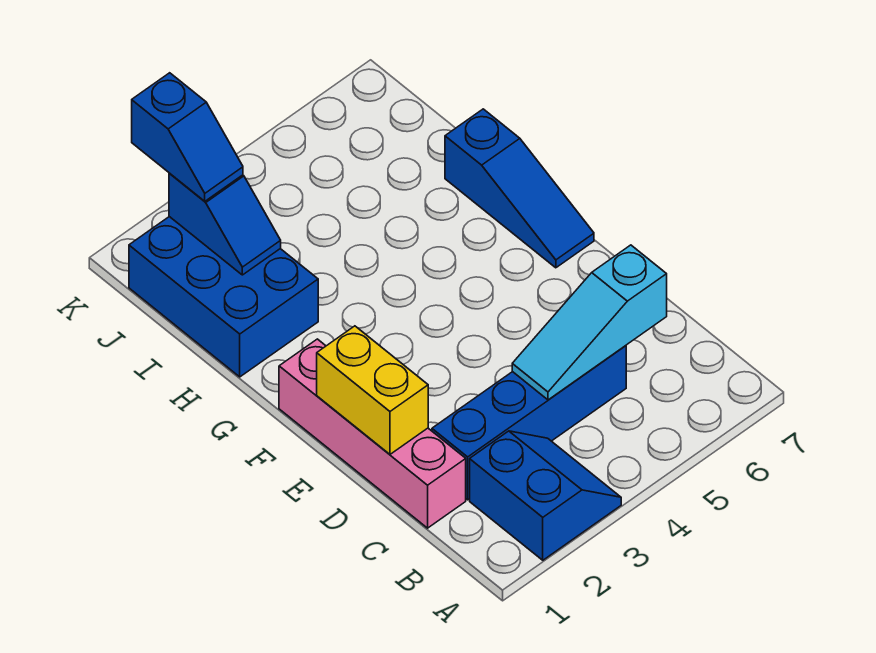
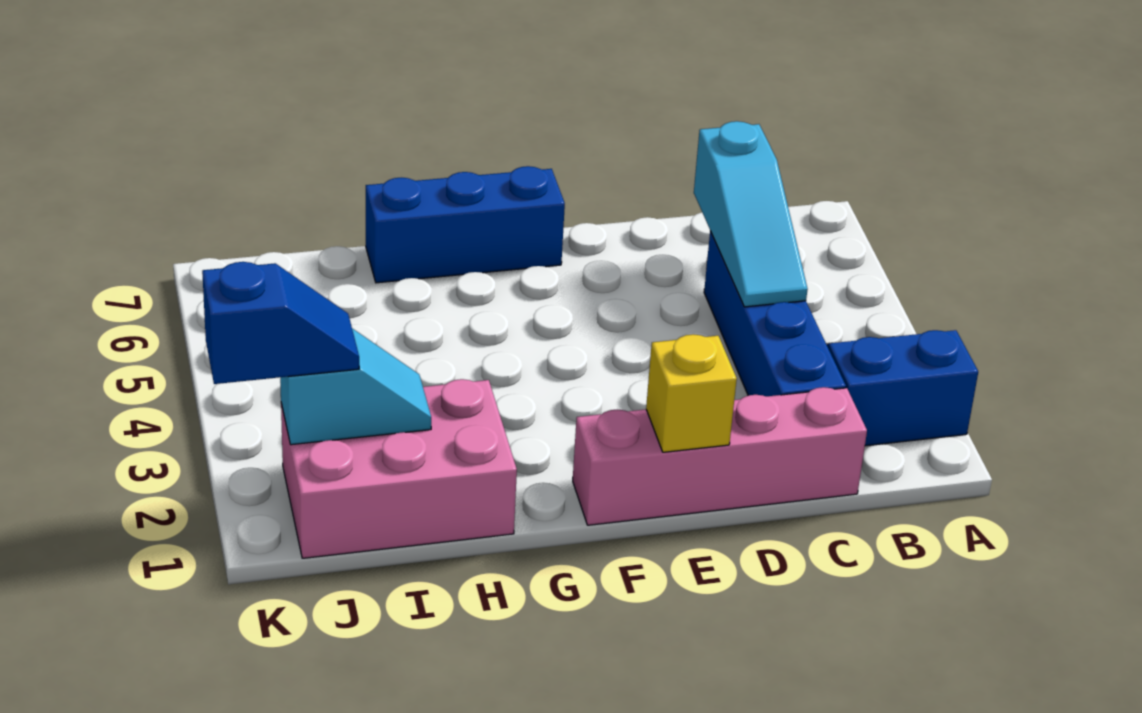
yellow 1x2 brick [317,326,428,454] -> yellow 1x1 brick [646,334,737,452]
blue 1x3 slope [445,109,594,268] -> blue 1x3 brick [366,166,565,283]
blue 2x3 brick [129,217,318,377] -> pink 2x3 brick [281,379,517,558]
blue 1x2 slope [169,173,281,275] -> cyan 1x2 slope [280,328,431,445]

